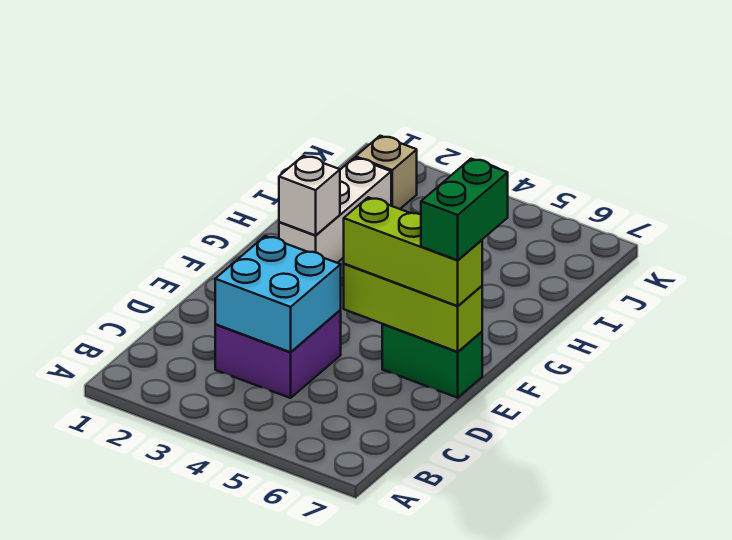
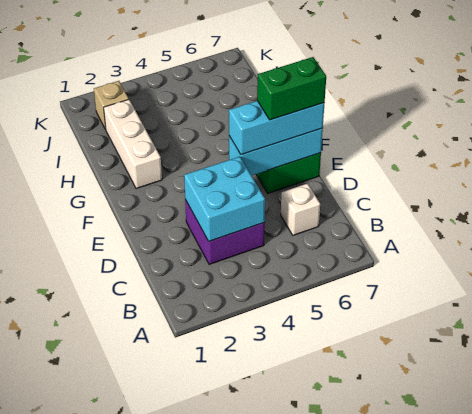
lime 1x3 brick [344,264,482,352] -> cyan 1x3 brick [229,128,323,176]
lime 1x3 brick [344,197,482,306] -> cyan 1x3 brick [229,101,324,155]
green 1x2 brick [421,159,508,260] -> green 1x2 brick turned to [257,57,326,120]
white 1x1 brick [279,156,340,235] -> white 1x1 brick moved to [281,184,320,235]

